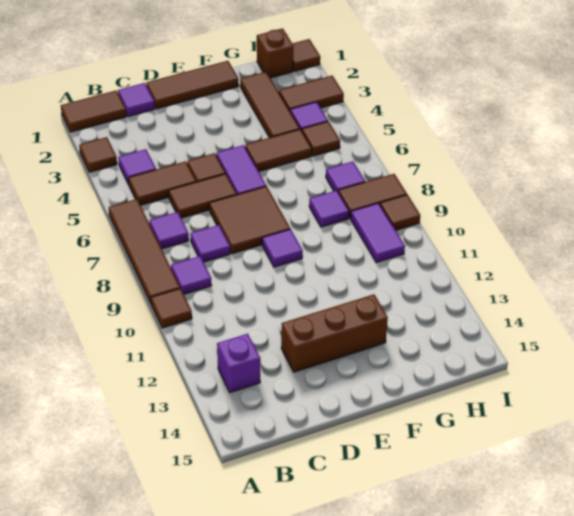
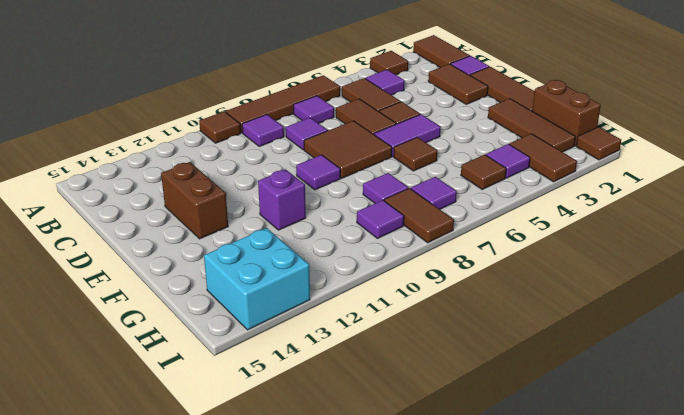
purple 1x1 brick [217,334,260,393] -> purple 1x1 brick moved to [258,169,306,230]
brown 1x3 brick [281,294,388,372] -> brown 1x2 brick [161,162,228,239]
brown 1x2 tile [245,129,312,171] -> brown 1x2 tile moved to [428,64,488,104]
brown 1x3 tile [240,72,300,138] -> brown 1x3 tile turned to [488,99,576,152]
brown 1x1 brick [257,28,294,78] -> brown 1x2 brick [532,80,601,146]
purple 1x2 tile [351,203,405,262] -> purple 1x1 tile [357,200,404,238]
none -> cyan 2x2 brick [204,228,310,330]
brown 1x1 tile [380,195,420,230] -> brown 1x1 tile moved to [394,137,438,171]

